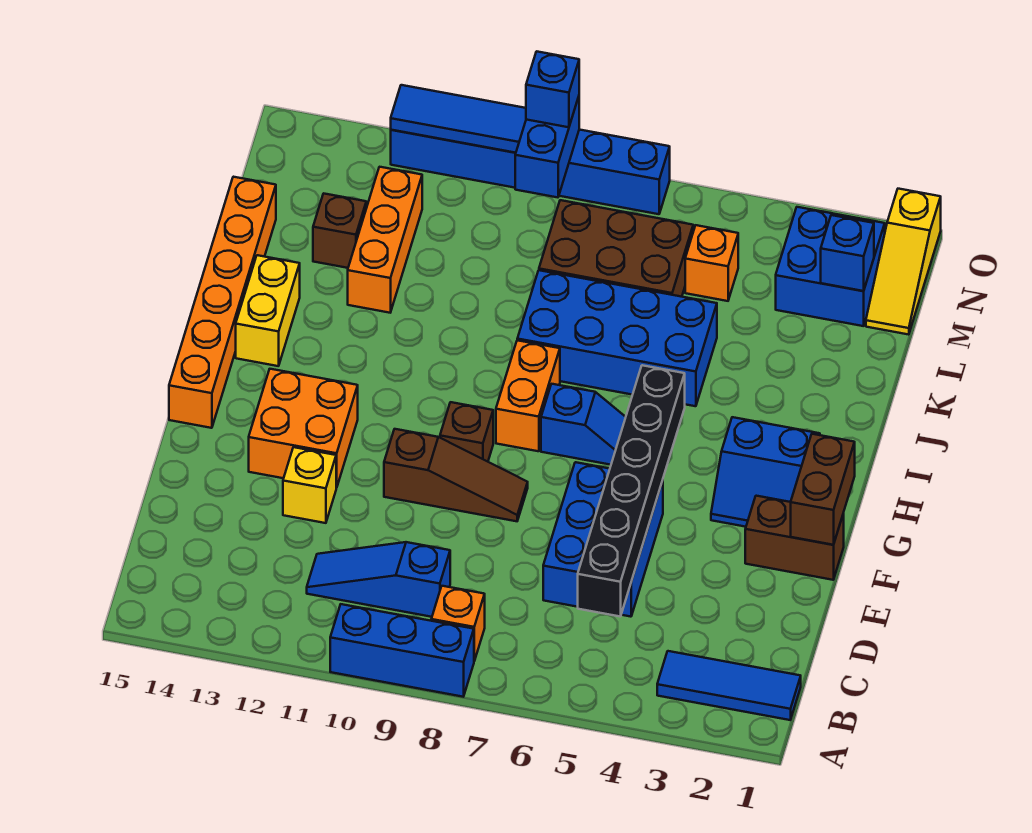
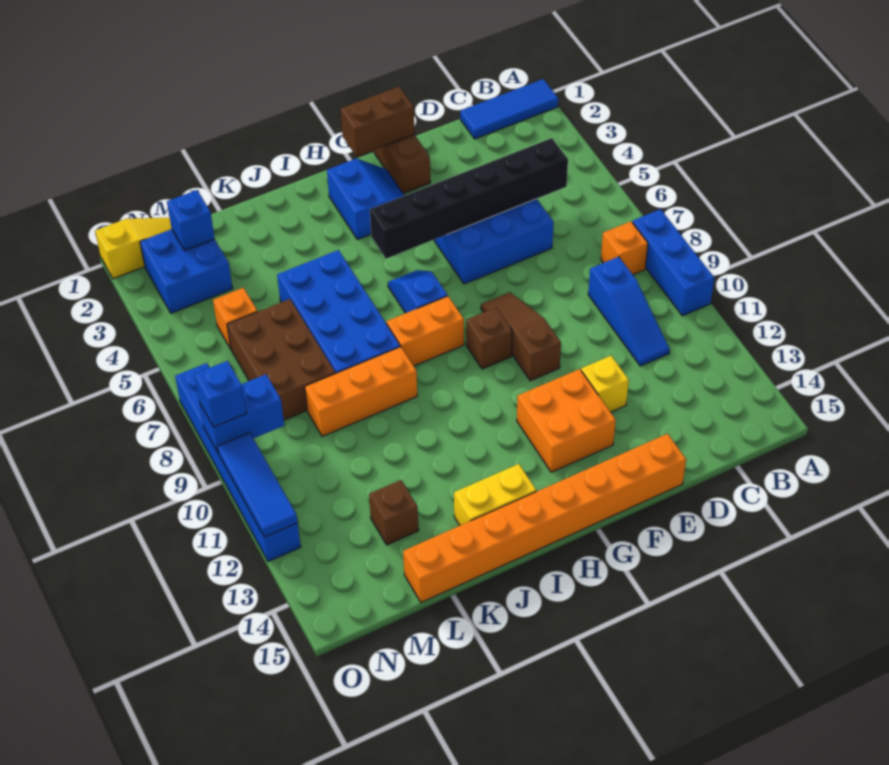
blue 1x3 tile [657,651,801,720] -> blue 1x3 tile turned to [460,79,558,139]
orange 1x6 brick [169,177,276,428] -> orange 1x8 brick [403,434,686,602]
orange 1x3 brick [348,167,422,313] -> orange 1x3 brick moved to [305,347,417,436]

